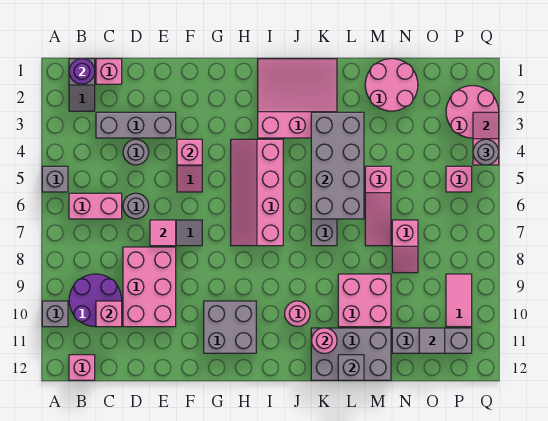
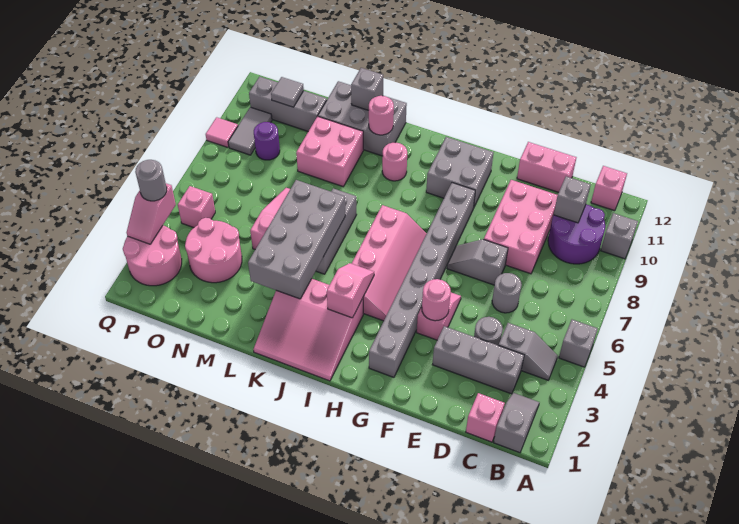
purple 1x1 round brick [69,59,95,84] -> purple 1x1 round brick moved to [254,122,280,160]
none -> grey 1x2 slope [498,323,558,380]
pink 1x2 brick [69,193,122,219] -> pink 1x2 brick moved to [517,142,577,192]
pink 1x1 brick [96,301,122,327] -> grey 1x1 brick [554,176,591,223]
pink 1x1 tile [150,220,176,246] -> pink 1x1 tile moved to [206,117,238,148]
pink 1x1 brick [177,139,202,165] -> pink 1x1 round brick [422,279,451,321]
none -> grey 1x8 brick [369,183,475,377]
pink 2x2 round brick [365,59,418,111] -> pink 2x2 round brick moved to [185,218,242,283]
pink 1x2 slope [392,220,418,273] -> pink 1x2 slope moved to [327,263,374,318]
pink 1x2 tile [446,274,472,327] -> grey 1x2 tile [228,107,272,155]

